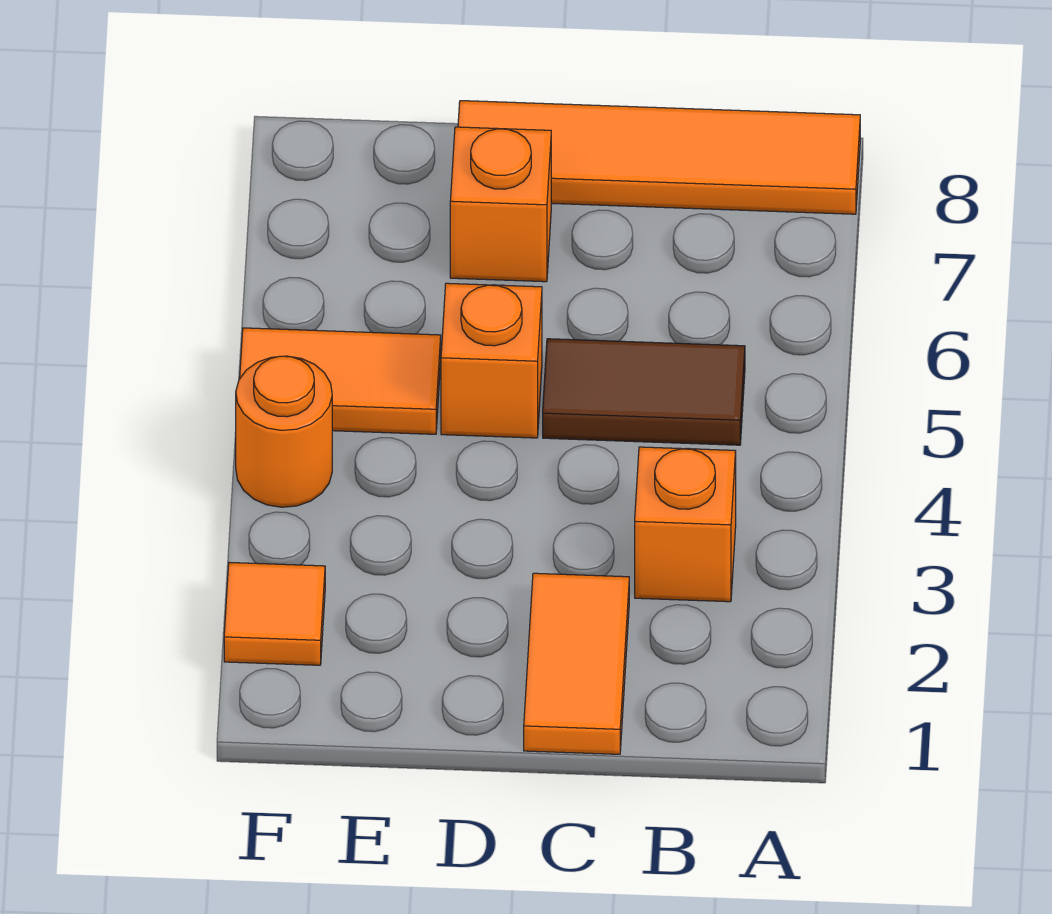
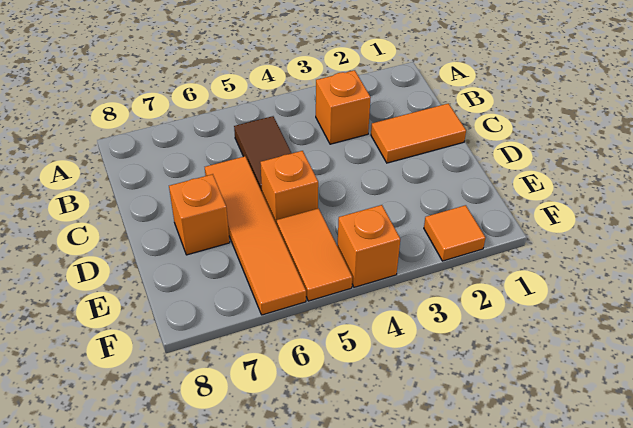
orange 1x4 tile [458,101,860,214] -> orange 1x4 tile moved to [205,156,306,315]
orange 1x1 round brick [236,356,332,507] -> orange 1x1 brick [337,205,400,287]

